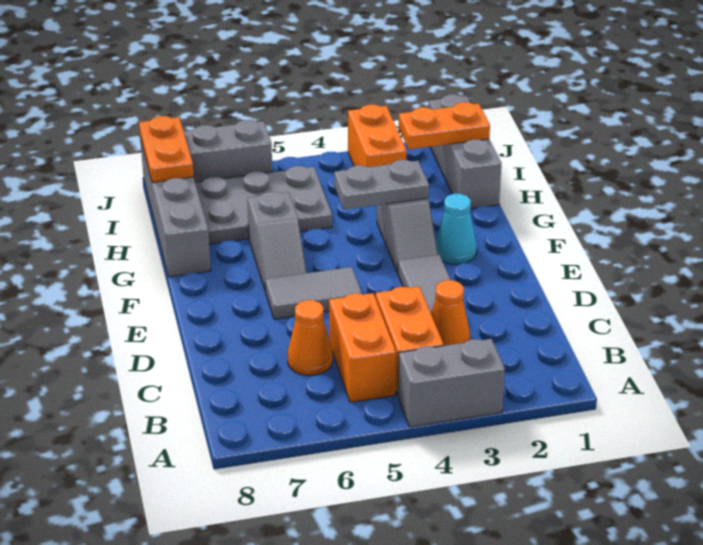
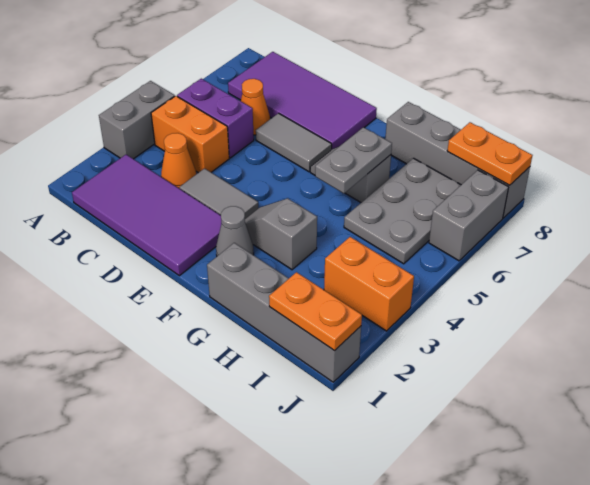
none -> purple 2x4 tile [72,155,221,276]
orange 1x2 brick [329,293,396,402] -> purple 1x2 brick [177,79,254,158]
none -> purple 2x4 tile [228,52,377,150]
grey 1x2 tile [265,267,362,319] -> grey 1x2 tile turned to [256,113,332,172]
cyan 1x1 cone [436,194,477,264] -> grey 1x1 cone [216,206,254,256]
grey 1x2 plate [334,160,429,210] -> grey 1x2 plate moved to [315,127,392,193]
grey 1x3 brick [429,94,501,209] -> grey 1x4 brick [207,243,361,382]
orange 1x2 plate [399,102,490,149] -> orange 1x2 plate turned to [269,272,362,351]

